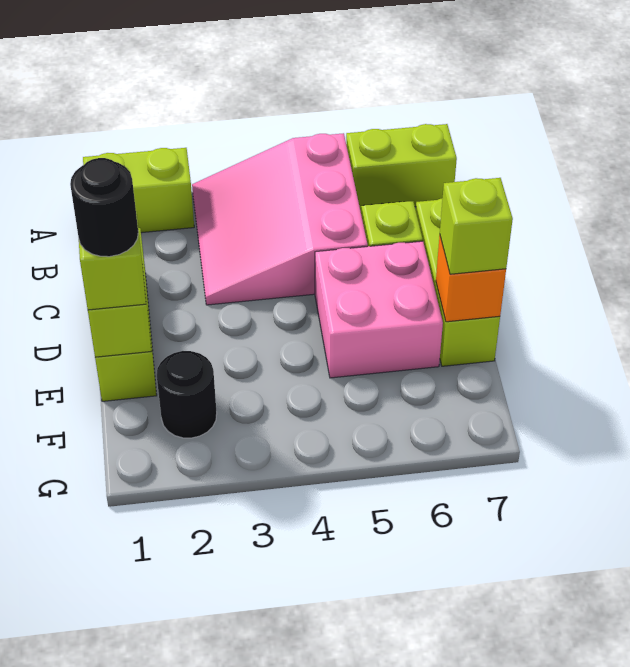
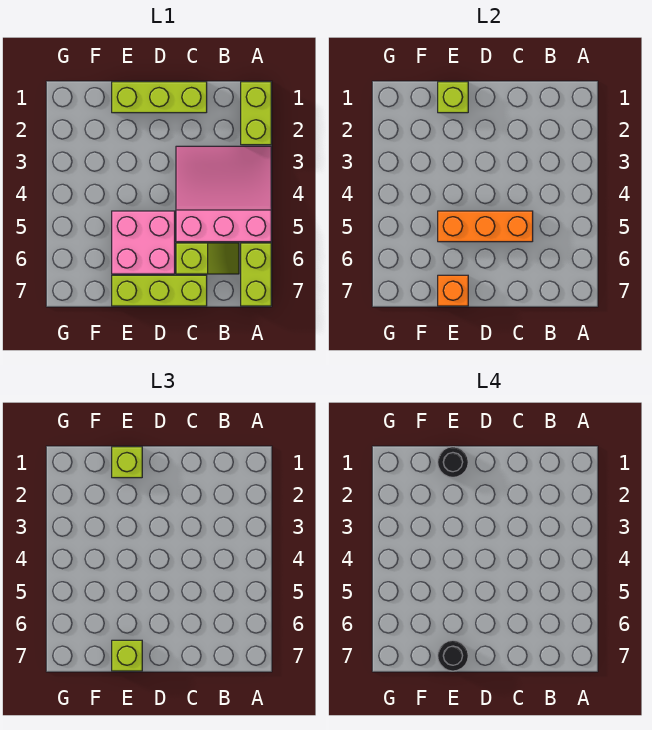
none -> orange 1x3 brick [438,211,533,242]
black 1x1 round brick [157,351,217,438] -> black 1x1 round brick moved to [438,640,468,671]

